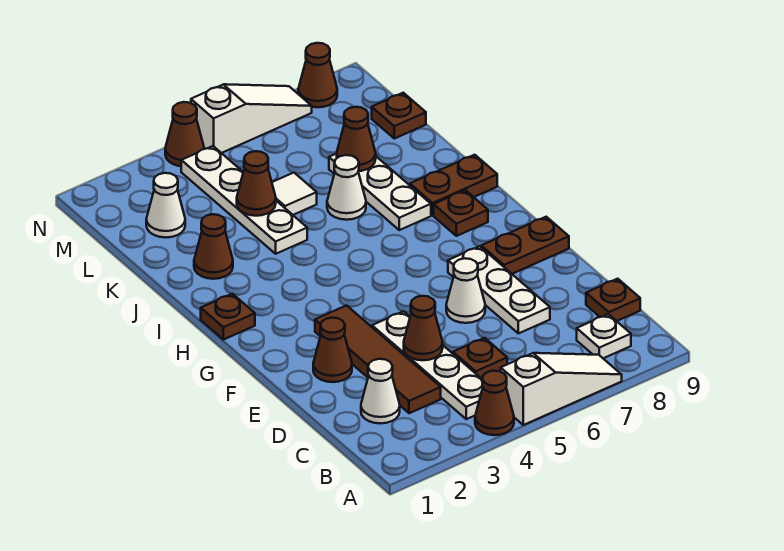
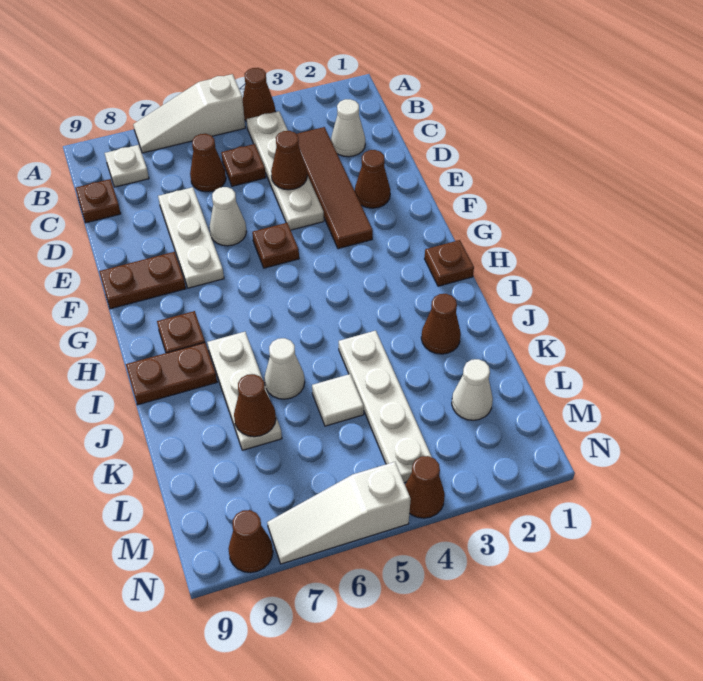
brown 1x1 cone [237,151,276,216] -> brown 1x1 cone moved to [190,134,226,192]
brown 1x1 plate [372,93,426,139] -> brown 1x1 plate moved to [252,223,299,268]

